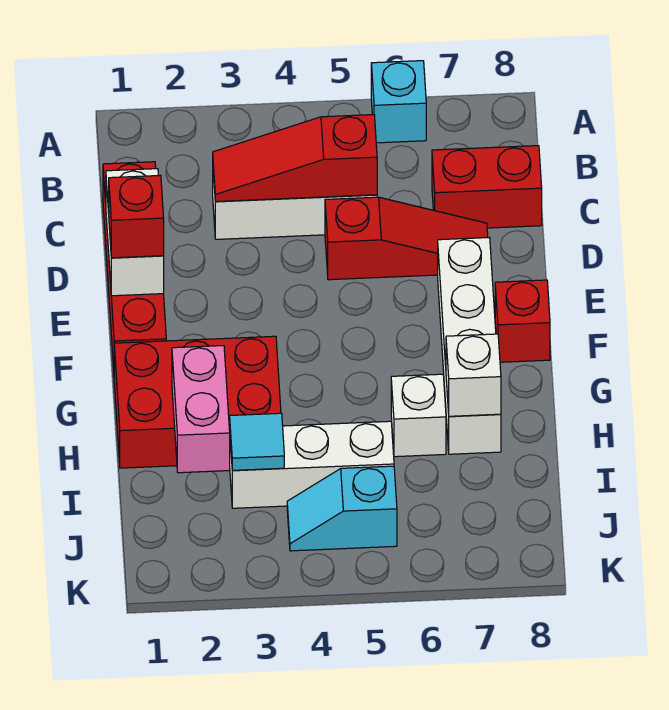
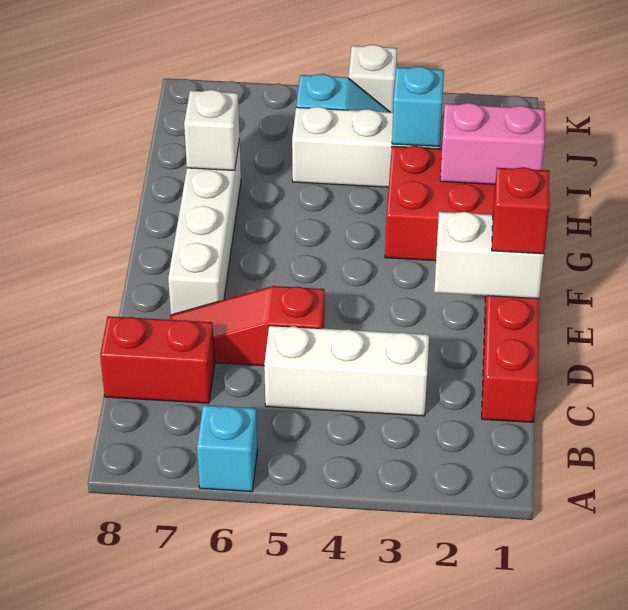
red 1x3 slope [213,115,377,202] -> none
white 1x2 brick [106,169,164,296] -> white 1x2 brick turned to [434,212,544,299]
red 1x1 brick [495,280,550,362] -> none
pink 1x2 brick [172,346,230,473] -> pink 1x2 brick turned to [440,103,545,184]
white 1x1 brick [391,374,446,457] -> white 1x1 brick moved to [349,45,397,112]
cyan 1x1 tile [230,413,284,470] -> cyan 1x1 brick [392,66,444,147]

